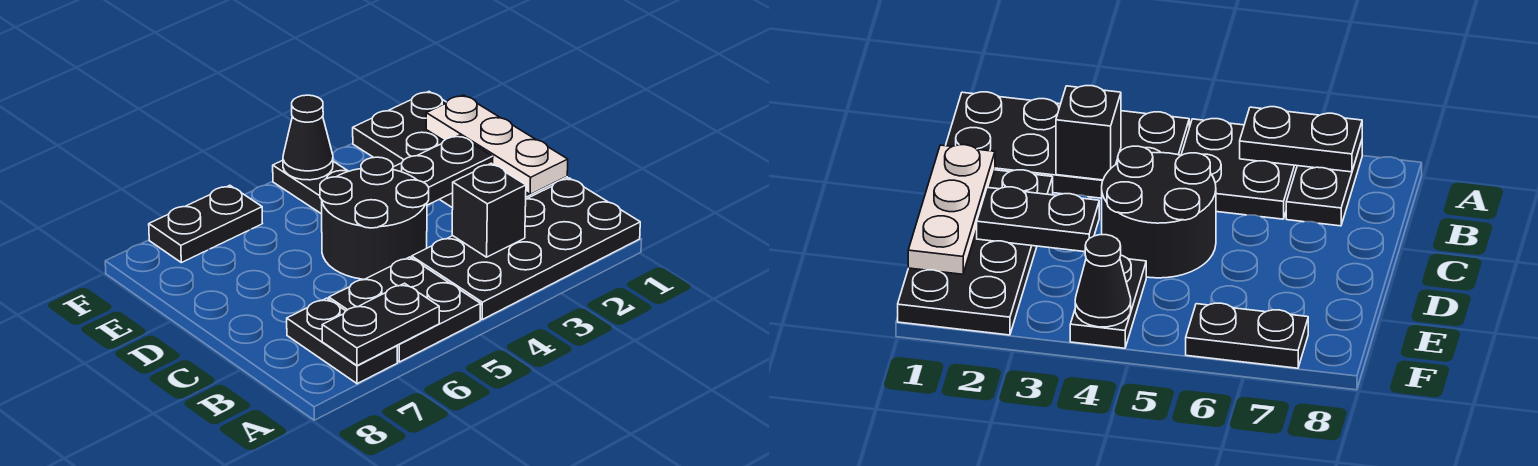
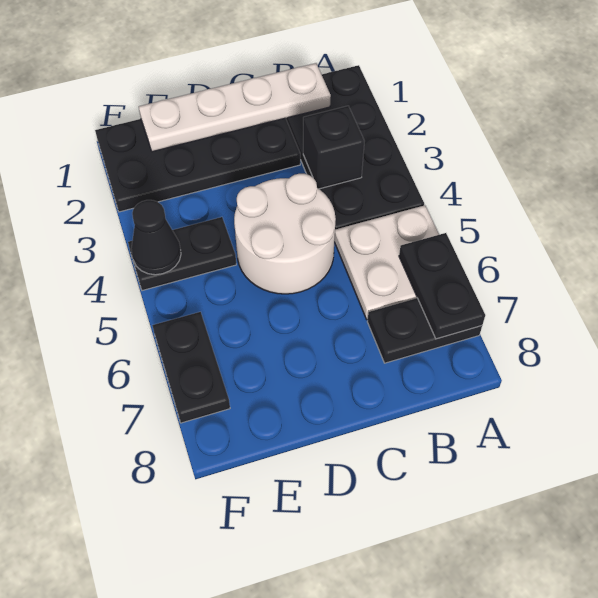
black 2x2 plate [329,257,481,362] -> white 2x2 plate [334,205,439,320]
white 1x3 plate [426,95,568,194] -> white 1x4 plate [139,63,331,152]
black 2x2 round brick [320,157,429,279] -> white 2x2 round brick [234,174,336,294]
black 1x2 plate [393,135,493,205] -> none

